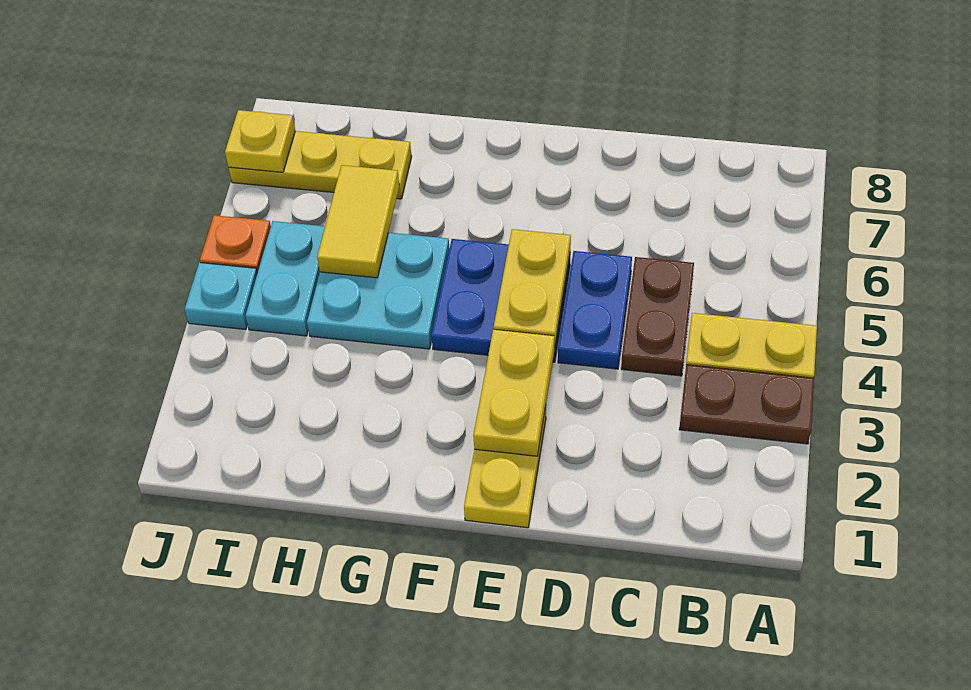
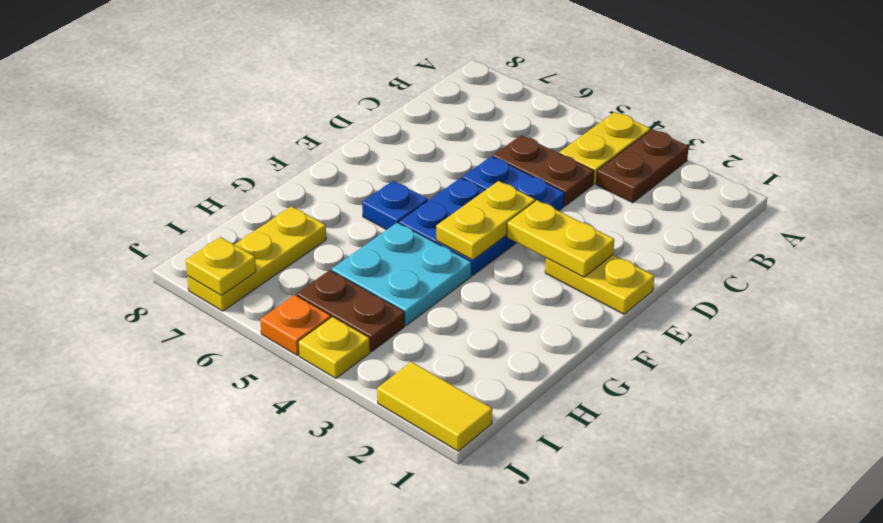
yellow 1x2 plate [494,229,571,347] -> yellow 1x2 plate turned to [436,181,535,260]
none -> blue 1x1 plate [362,181,428,230]
yellow 1x2 tile [317,165,399,278] -> yellow 1x2 tile moved to [377,362,492,451]
cyan 1x2 plate [246,221,325,336] -> brown 1x2 plate [296,270,405,351]
cyan 1x1 plate [185,262,257,330] -> yellow 1x1 plate [298,317,370,378]

